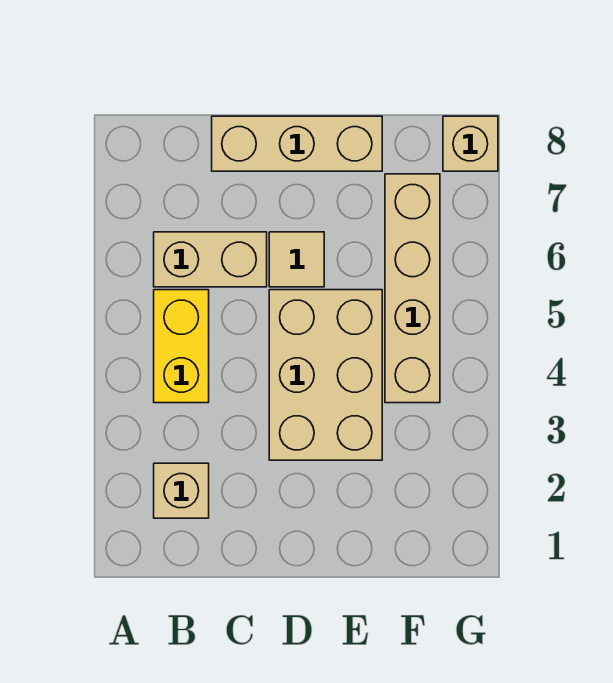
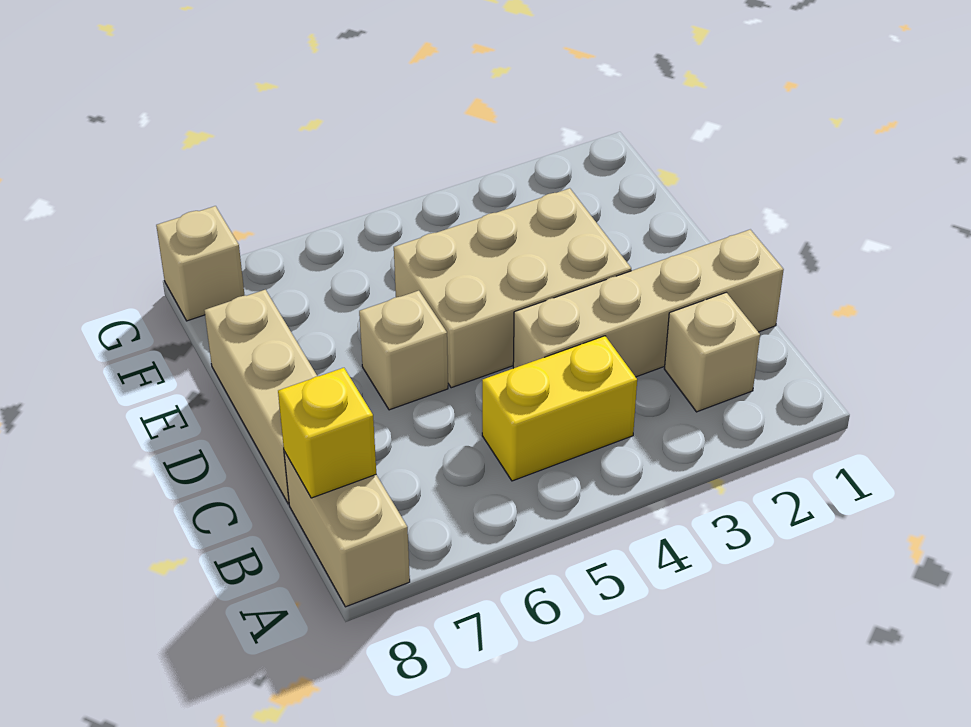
tan 1x2 brick [154,232,267,287] -> tan 1x2 brick moved to [284,451,410,607]
none -> yellow 1x1 brick [278,368,376,498]
tan 1x1 tile [269,232,324,287] -> tan 1x1 brick [359,291,448,410]
tan 1x4 brick [385,174,440,403] -> tan 1x4 brick moved to [513,230,784,377]

